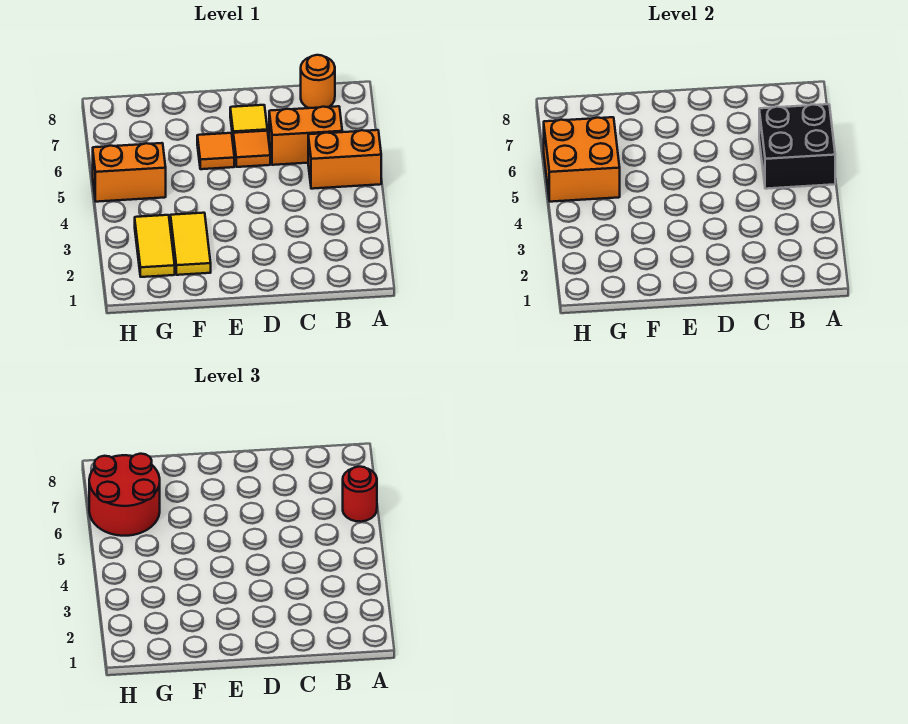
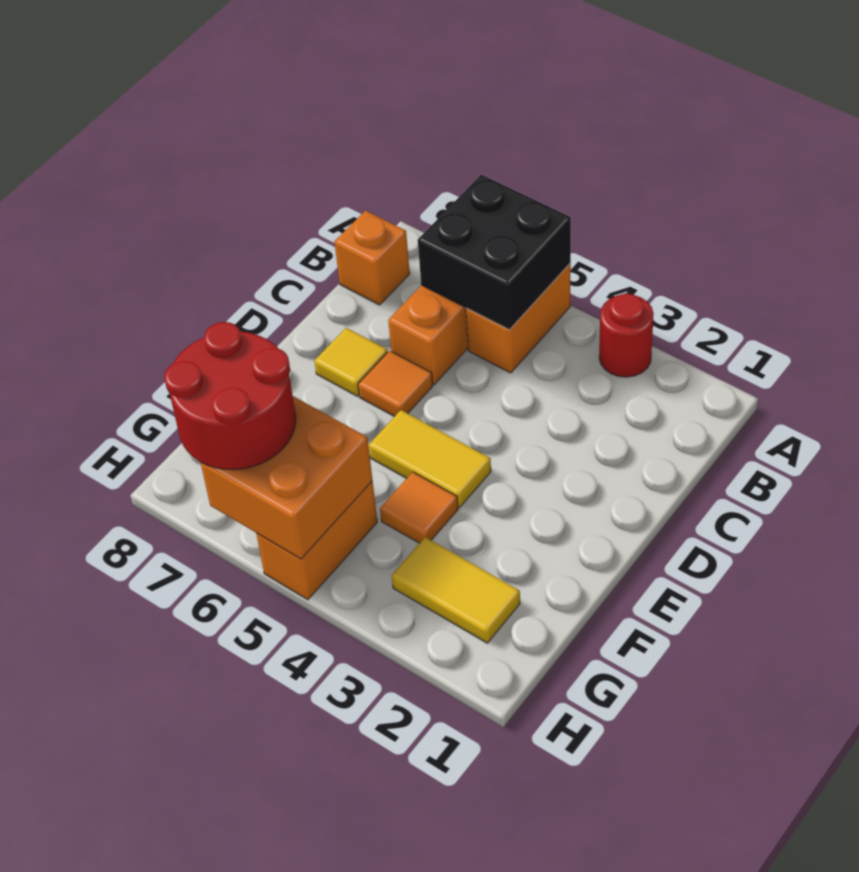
red 1x1 round brick [343,467,377,522] -> red 1x1 round brick moved to [599,294,654,377]
orange 1x1 round brick [301,55,335,108] -> orange 1x1 brick [334,211,410,305]
orange 1x1 tile [197,133,234,169] -> orange 1x1 tile moved to [380,472,458,543]
yellow 1x2 tile [170,213,211,275] -> yellow 1x2 tile moved to [369,410,491,508]

